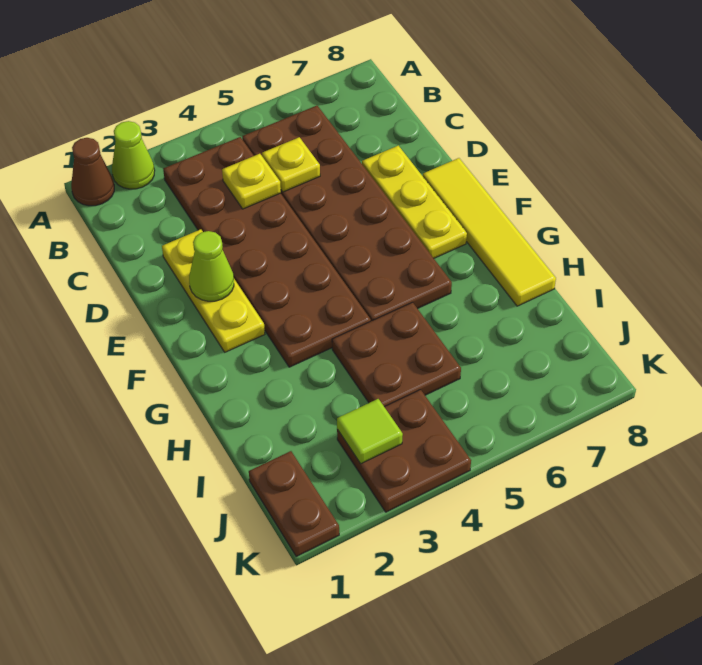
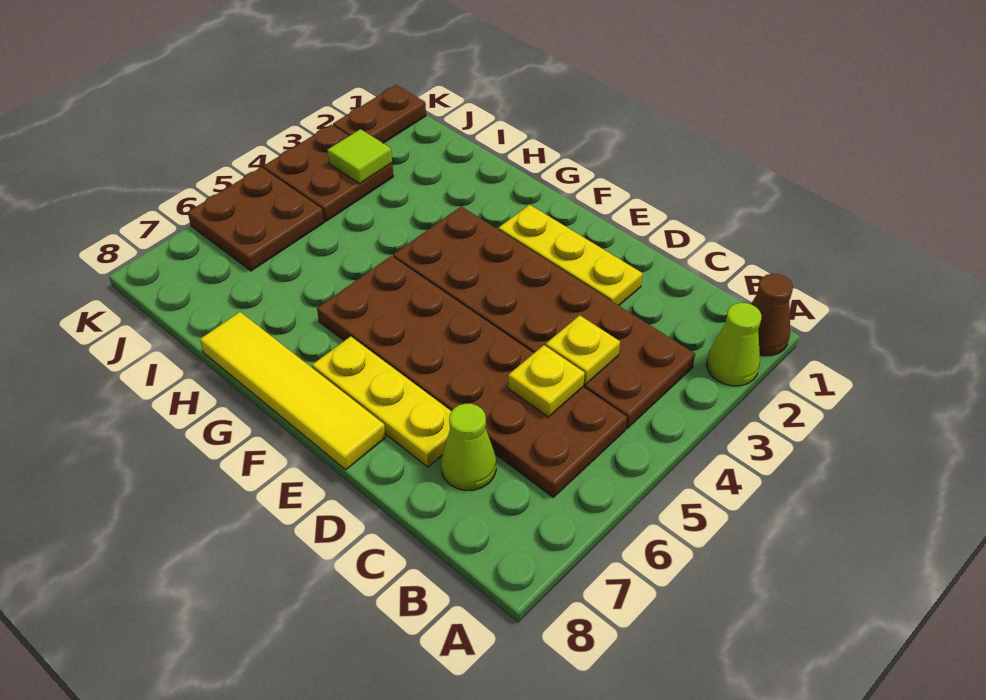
lime 1x1 cone [189,231,234,301] -> lime 1x1 cone moved to [441,404,496,491]
brown 2x2 plate [332,302,461,407] -> brown 2x2 plate moved to [188,167,324,271]
brown 1x2 plate [249,451,339,556] -> brown 1x2 plate turned to [333,85,426,143]

